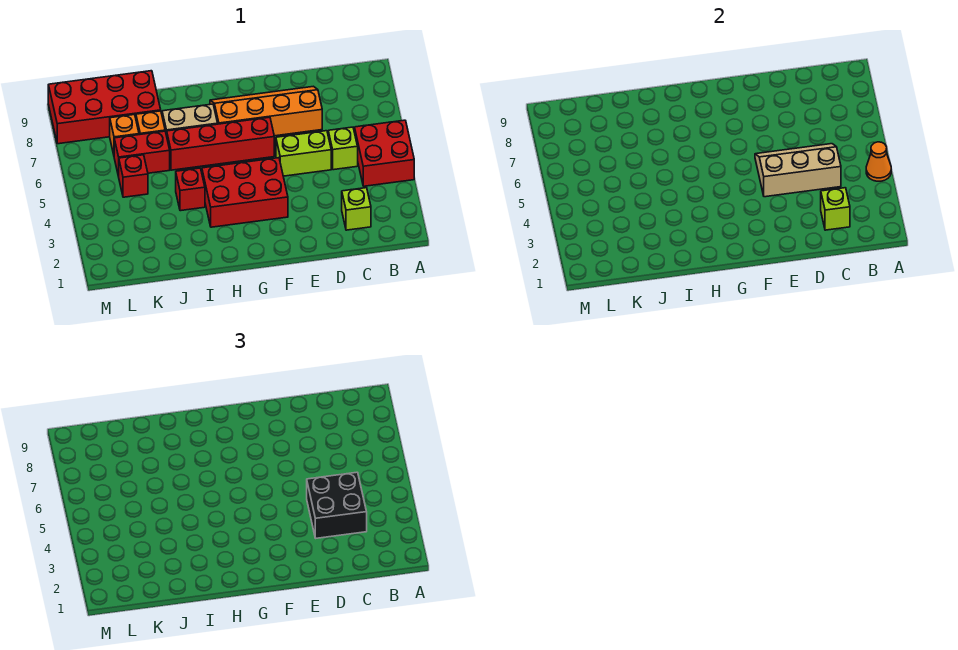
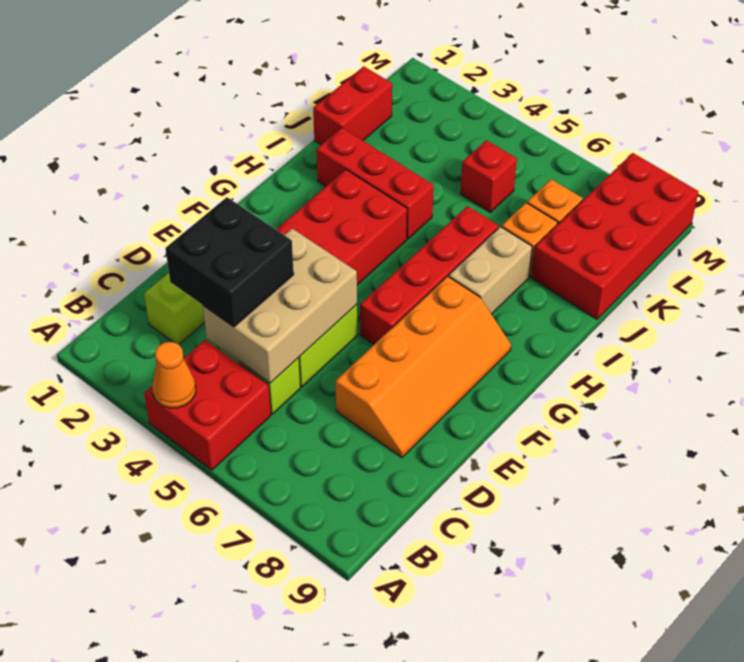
lime 1x1 brick [821,188,850,230] -> none
tan 2x3 slope [755,144,841,197] -> tan 2x3 brick [203,229,357,383]
red 1x1 brick [176,168,205,211] -> red 1x3 brick [317,128,434,239]
red 1x2 brick [114,131,170,177] -> red 1x2 brick moved to [313,66,392,145]

